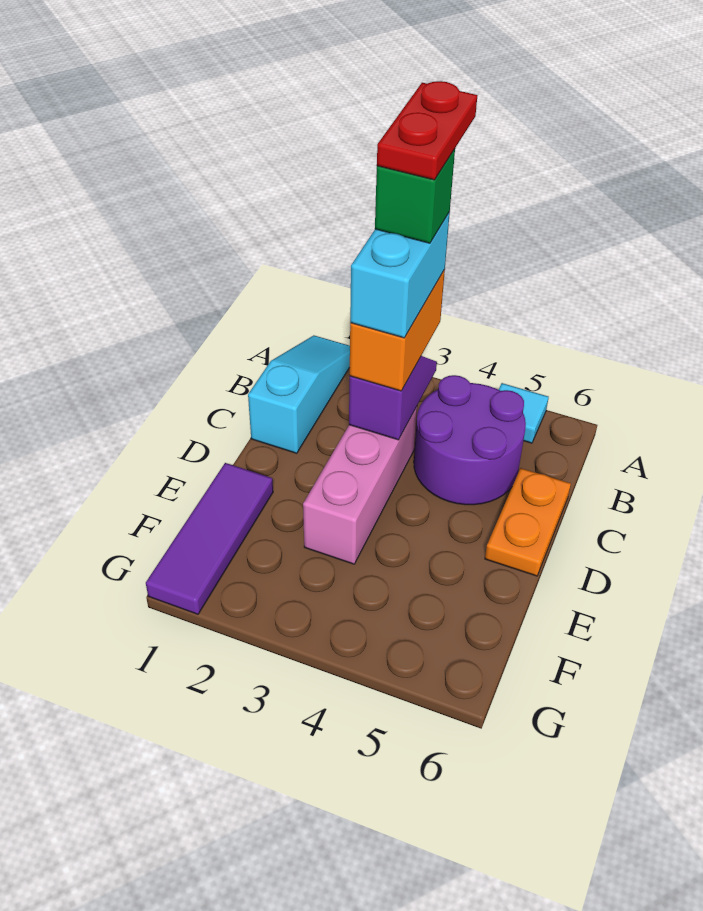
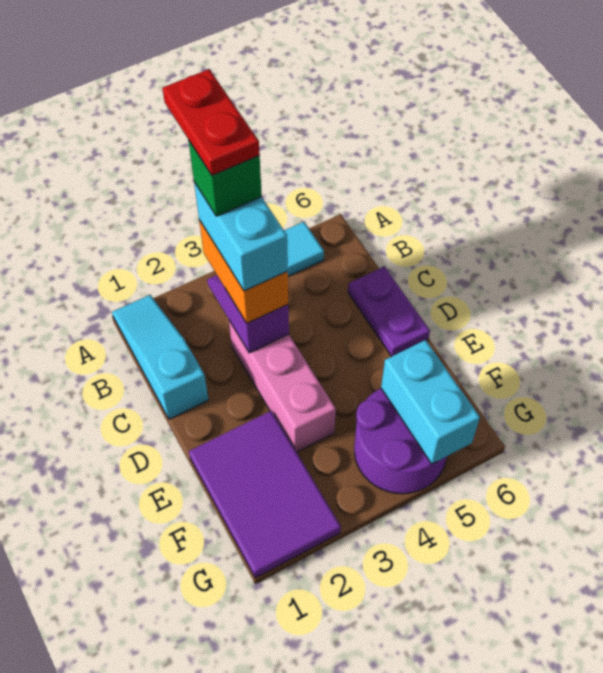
purple 2x2 round brick [414,375,526,505] -> purple 2x2 round brick moved to [354,389,447,494]
orange 1x2 plate [485,468,571,576] -> purple 1x2 plate [348,267,430,356]
purple 1x3 tile [146,463,273,614] -> purple 2x3 tile [189,411,341,578]
none -> cyan 1x2 brick [381,340,480,464]

